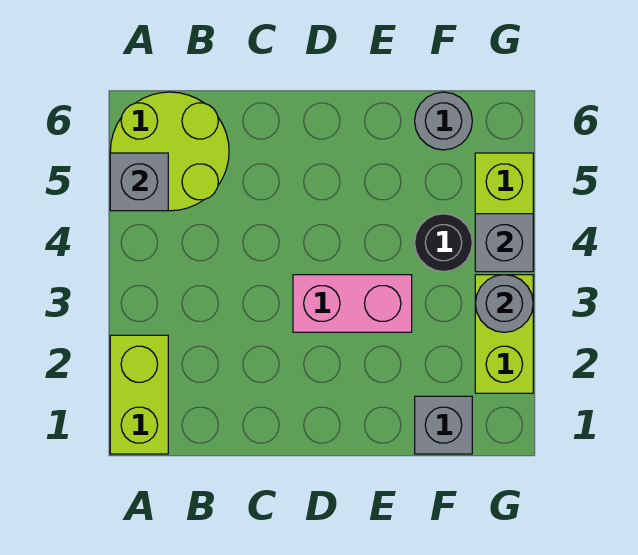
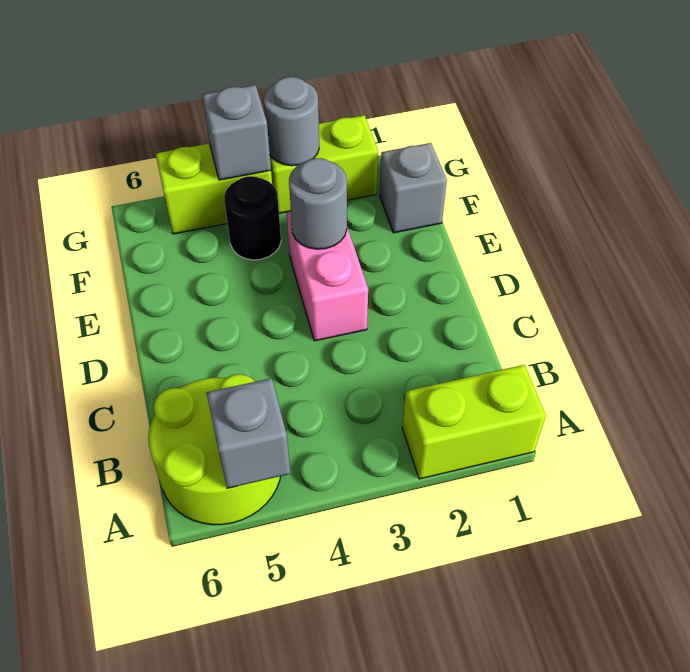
grey 1x1 round brick [415,92,472,150] -> grey 1x1 round brick moved to [289,158,347,249]

